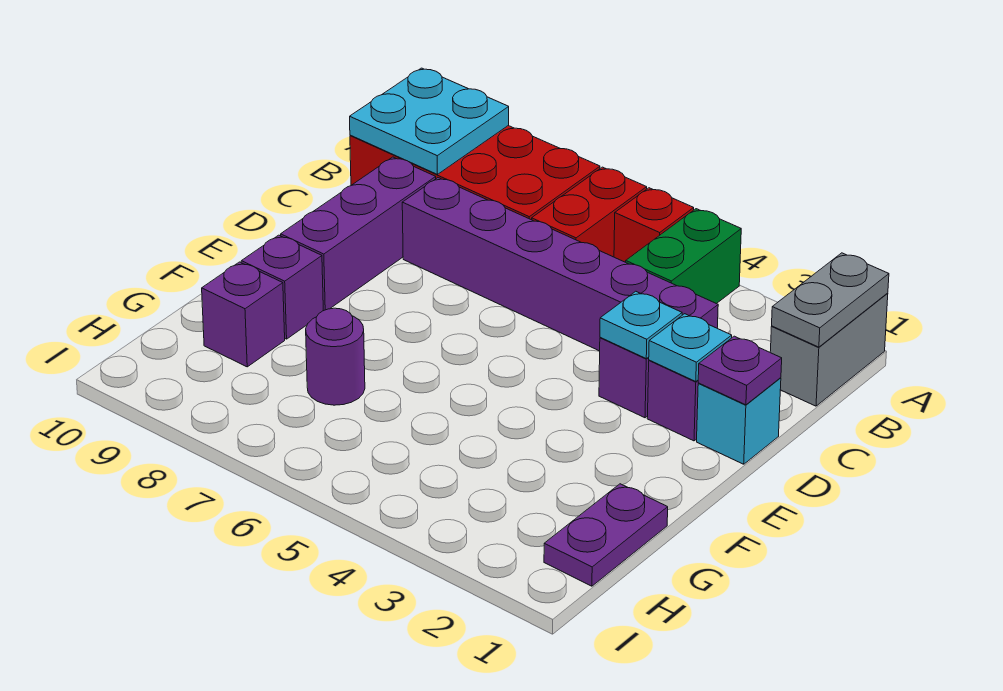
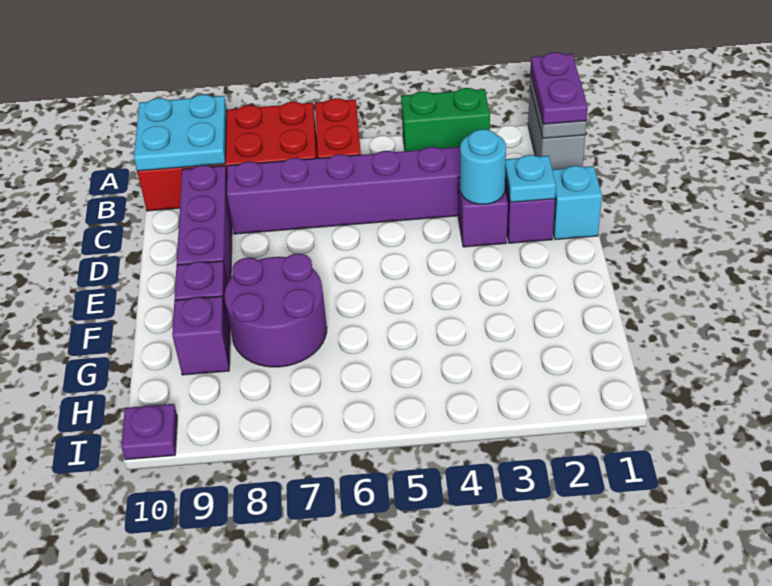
green 1x2 brick [626,209,741,304] -> green 1x2 brick turned to [401,88,490,151]
red 1x1 brick [614,188,694,262] -> none
purple 1x1 plate [698,336,782,405] -> purple 1x1 plate moved to [121,404,177,460]
cyan 1x1 plate [600,291,682,358] -> cyan 1x1 round brick [460,129,506,204]
purple 1x2 plate [544,484,668,586] -> purple 1x2 plate moved to [530,52,588,124]
purple 1x1 round brick [306,308,365,405] -> purple 2x2 round brick [225,254,327,367]

